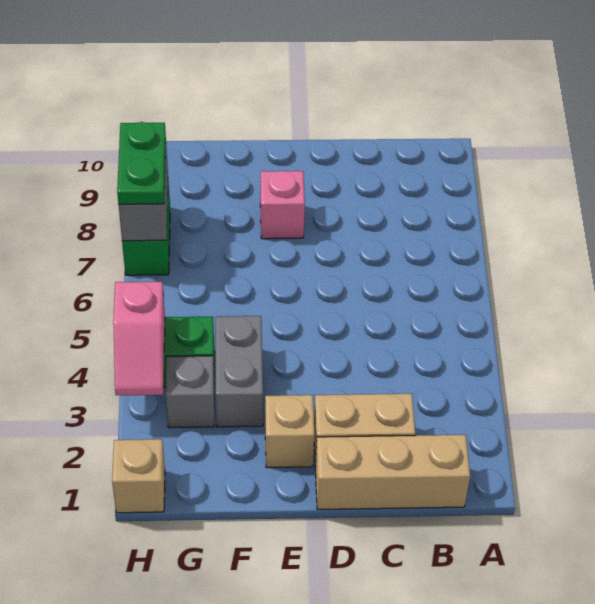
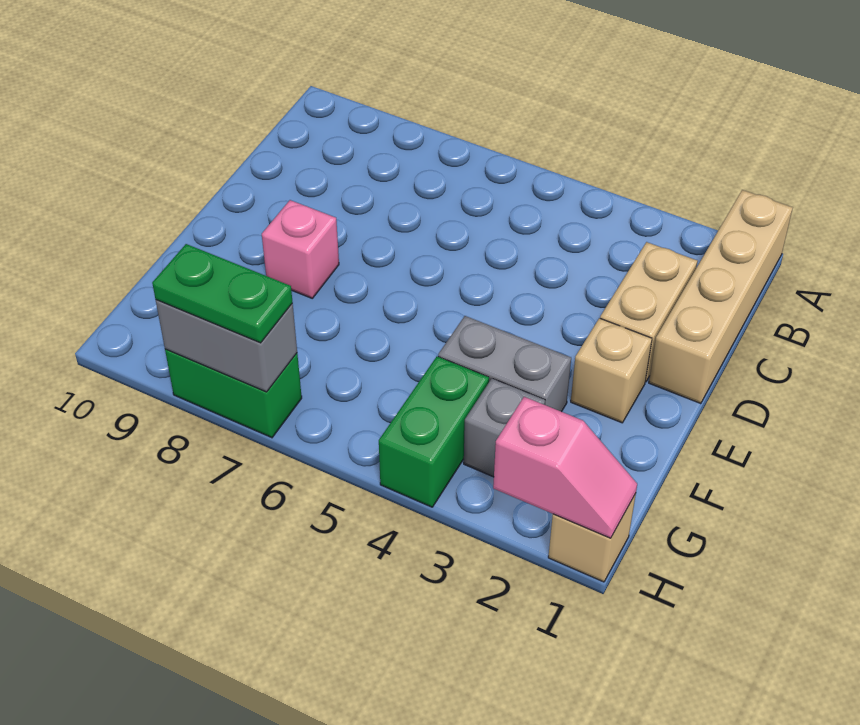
tan 1x3 brick [315,435,470,510] -> tan 1x4 brick [649,190,793,404]
pink 1x2 slope [113,282,165,395] -> pink 1x2 slope moved to [493,397,637,538]

